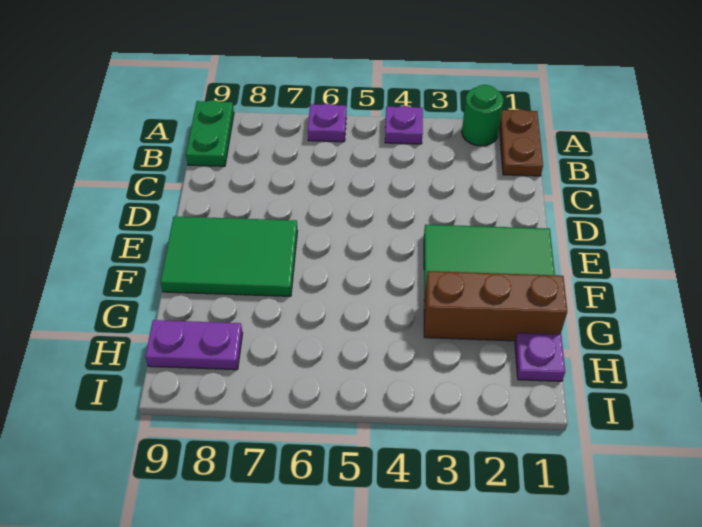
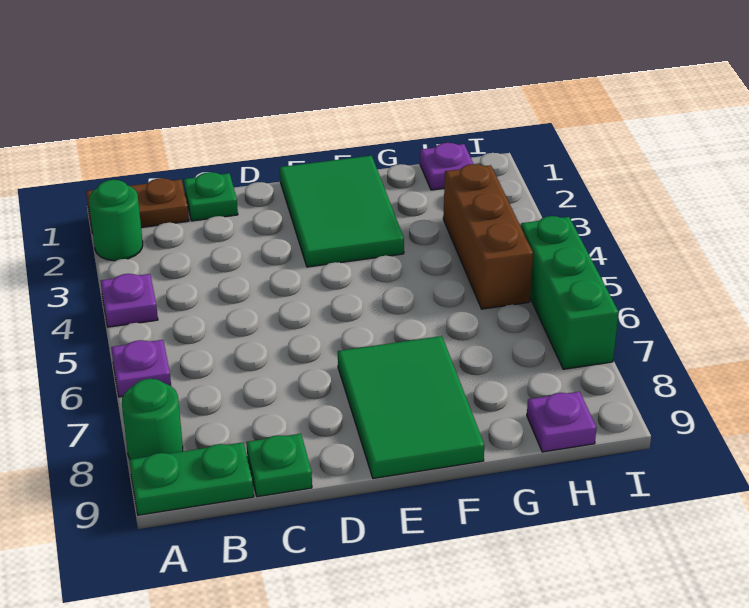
none -> green 1x1 round brick [122,379,183,459]
none -> green 1x1 plate [184,172,238,221]
none -> green 1x1 plate [246,434,312,497]
brown 1x3 brick [424,271,567,341] -> brown 1x3 brick moved to [443,164,533,309]
purple 1x2 plate [145,320,242,370] -> purple 1x1 plate [527,392,596,452]
none -> green 1x3 brick [521,216,619,369]

